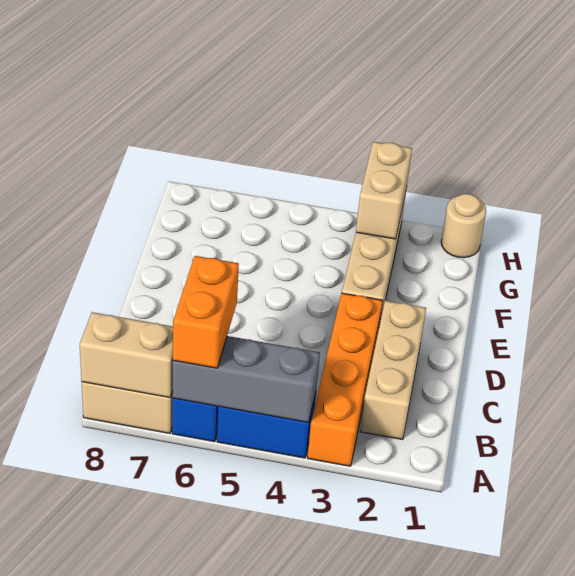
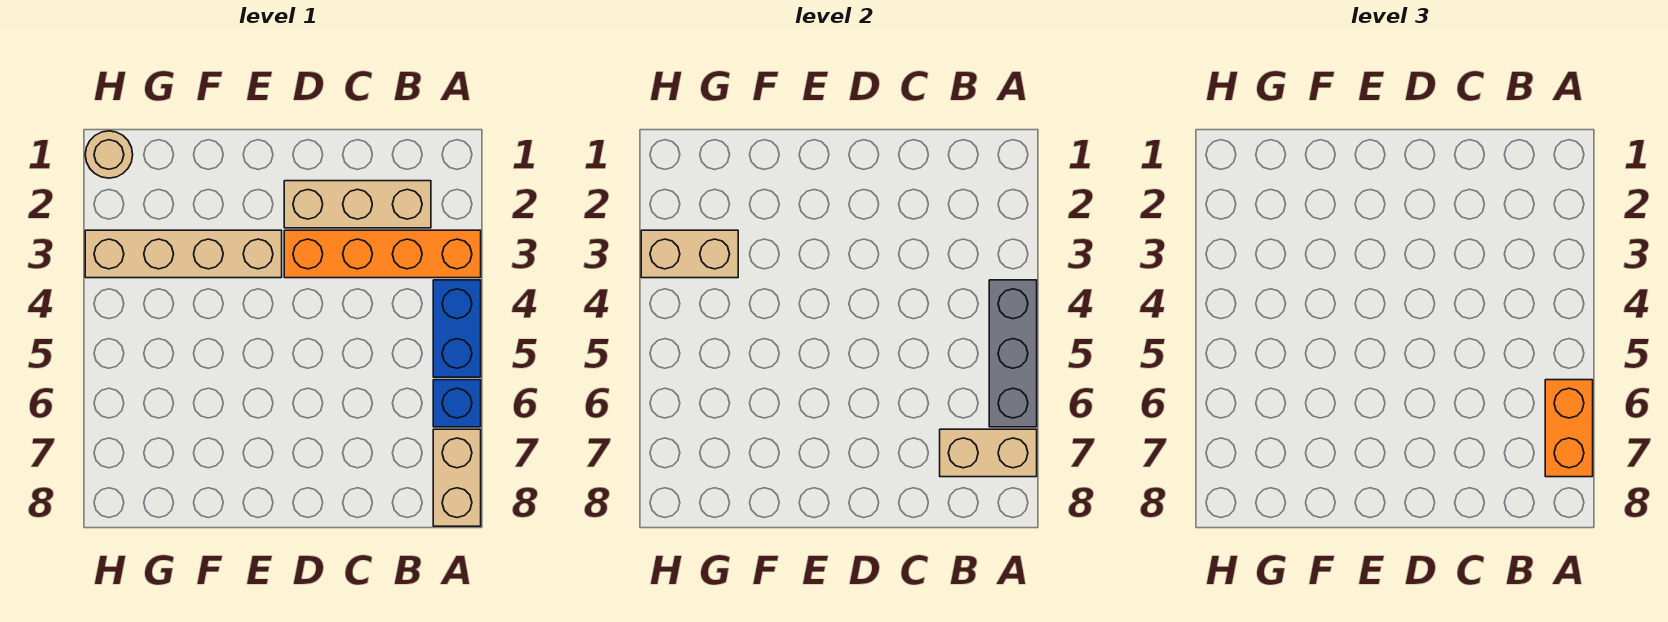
orange 1x2 brick [173,256,239,368] -> orange 1x2 brick turned to [1545,380,1593,477]
tan 1x2 brick [80,312,173,397] -> tan 1x2 brick turned to [940,429,1037,477]

